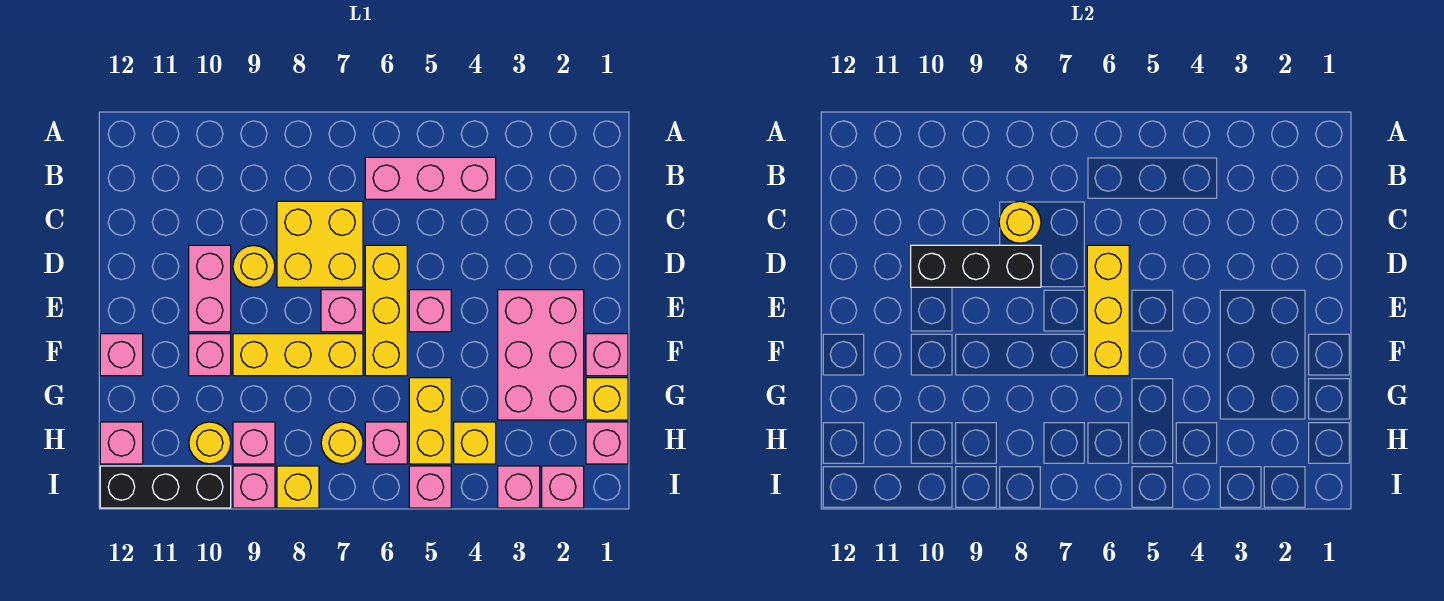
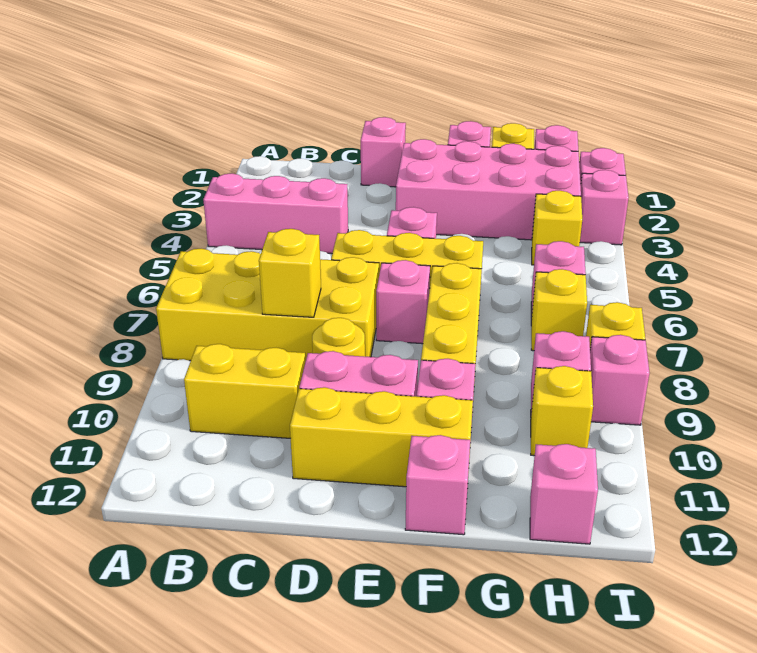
pink 1x3 brick [365,157,496,199] -> pink 1x3 brick turned to [203,174,348,254]
yellow 2x2 brick [277,201,363,287] -> yellow 2x4 brick [156,248,379,362]
yellow 1x1 round brick [999,201,1041,243] -> yellow 1x1 brick [259,229,321,317]
yellow 1x3 brick [1087,245,1129,376] -> yellow 1x3 brick moved to [290,387,473,487]
black 1x3 brick [911,245,1041,287] -> none
pink 2x3 brick [498,290,584,420] -> pink 2x4 brick [396,139,581,240]
yellow 1x2 brick [409,378,451,464] -> yellow 1x2 brick moved to [184,344,305,438]
yellow 1x1 round brick [321,422,363,464] -> yellow 1x1 brick [531,269,587,351]
yellow 1x1 round brick [189,422,231,464] -> yellow 1x1 brick [531,366,593,456]
pink 1x1 brick [409,466,451,508] -> pink 1x1 brick moved to [361,117,406,187]
black 1x3 brick [100,466,231,508] -> none

